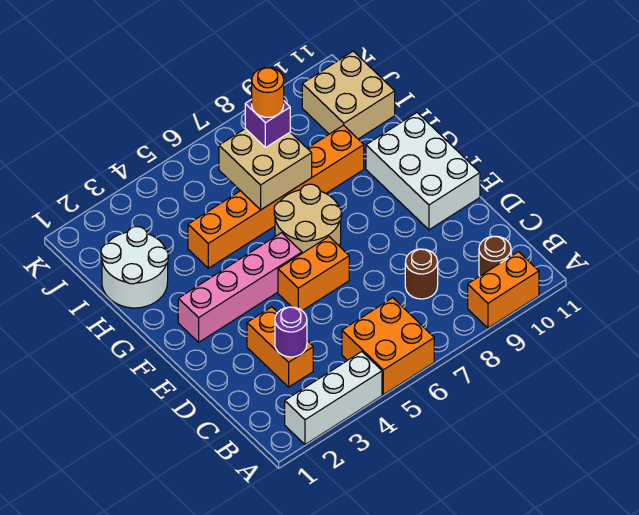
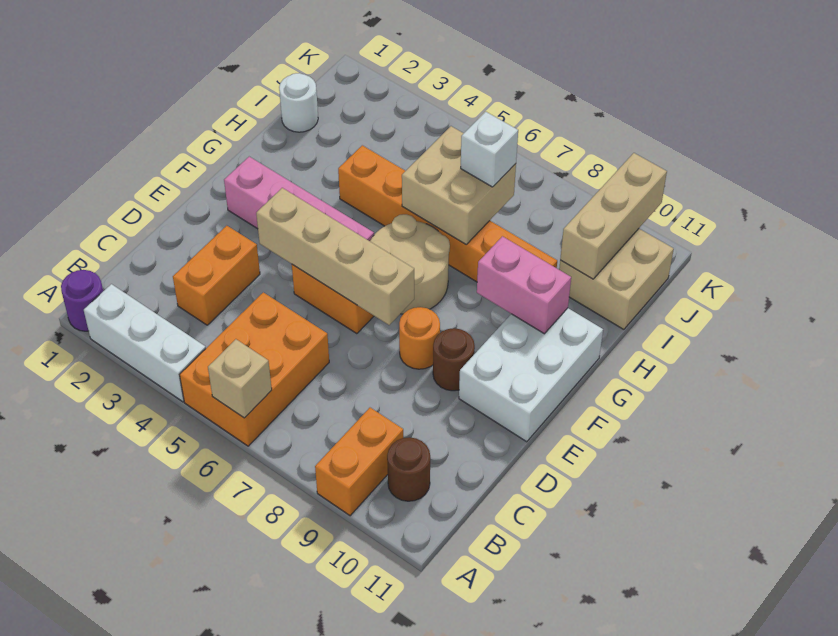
orange 2x2 brick [342,298,434,395] -> orange 2x3 brick [180,292,329,446]
none -> tan 1x1 brick [208,339,272,418]
orange 1x2 brick [468,252,539,328] -> orange 1x2 brick turned to [315,408,403,516]
purple 1x1 round brick [275,307,307,357] -> purple 1x1 round brick moved to [61,270,103,331]
brown 1x1 round brick [405,249,438,299] -> brown 1x1 round brick moved to [433,328,475,391]
none -> tan 1x4 brick [256,188,414,325]
none -> pink 1x2 brick [477,236,571,334]
white 2x2 round brick [101,227,168,308] -> white 1x1 round brick [279,73,318,132]
purple 1x1 brick [245,99,290,148] -> white 1x1 brick [461,112,518,187]
orange 1x1 round brick [252,68,284,117] -> orange 1x1 round brick moved to [399,307,440,369]
none -> tan 1x3 brick [560,153,667,279]

